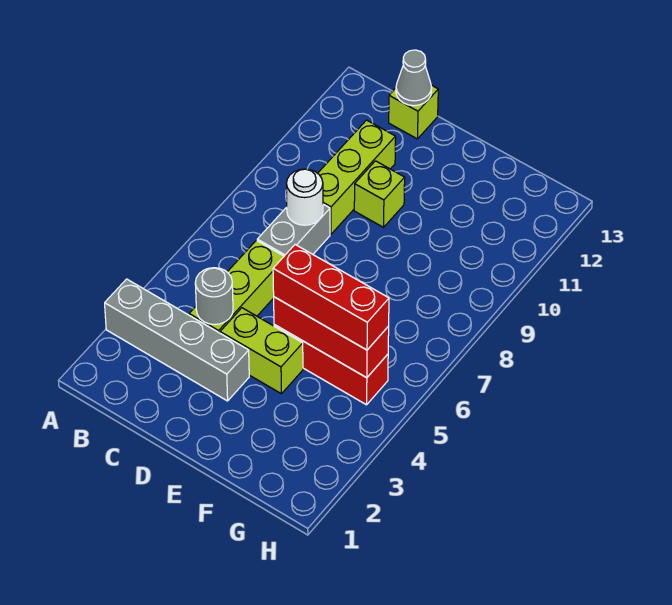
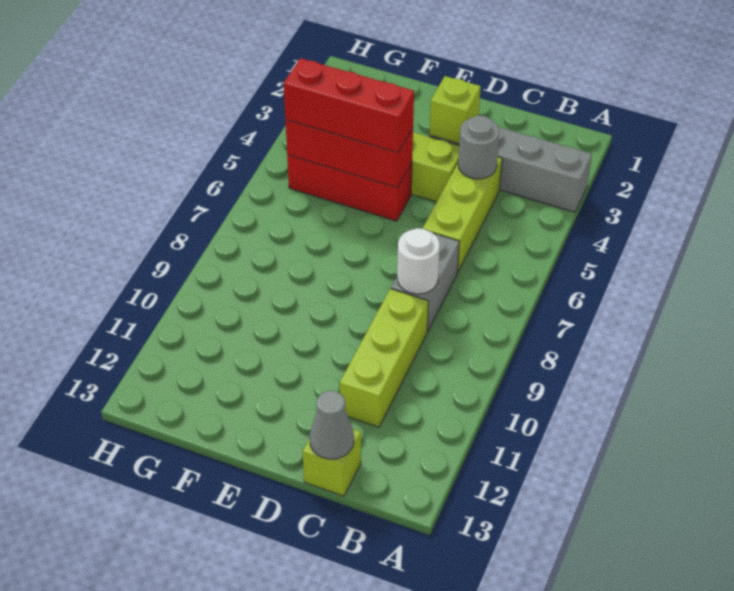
lime 1x1 brick [354,161,405,227] -> lime 1x1 brick moved to [429,76,481,144]

